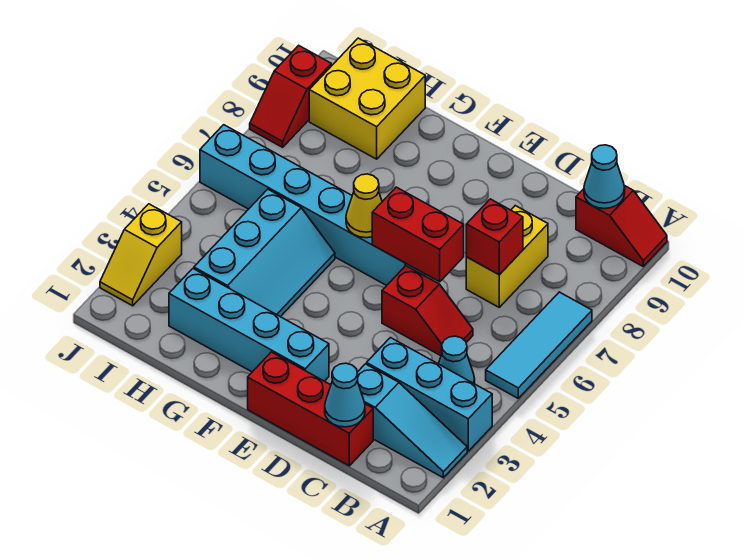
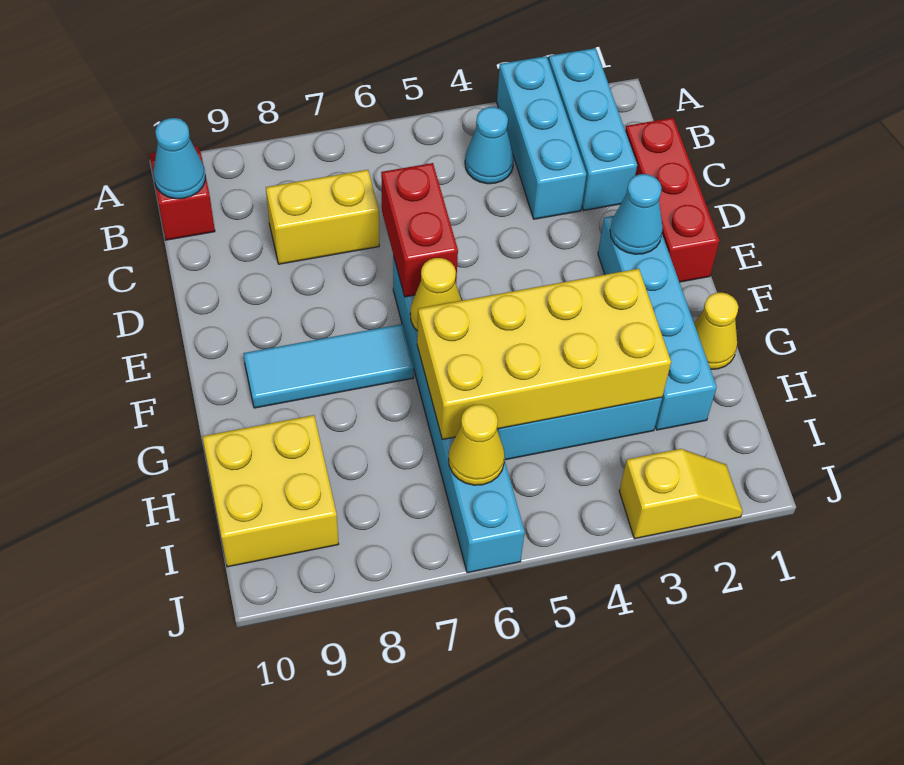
cyan 1x3 slope [357,364,467,478] -> cyan 1x3 brick [548,48,637,210]
cyan 1x3 tile [486,292,592,398] -> cyan 1x3 tile moved to [243,324,414,408]
cyan 1x1 cone [325,363,365,427] -> cyan 1x1 cone moved to [610,174,663,254]
red 1x2 slope [382,266,473,356] -> none
red 1x1 brick [466,199,523,275] -> none
none -> yellow 1x1 cone [694,293,738,369]
none -> yellow 2x4 brick [417,269,671,439]
none -> yellow 1x1 cone [449,404,505,485]
red 1x2 slope [250,45,331,147] -> none

